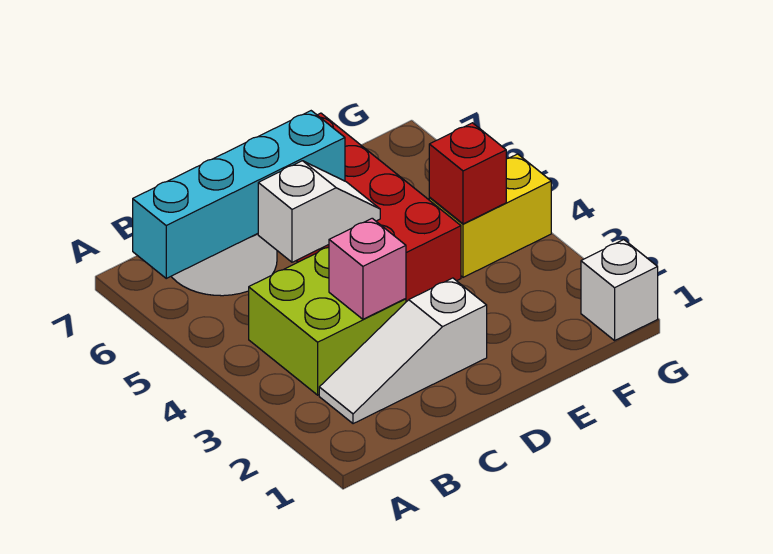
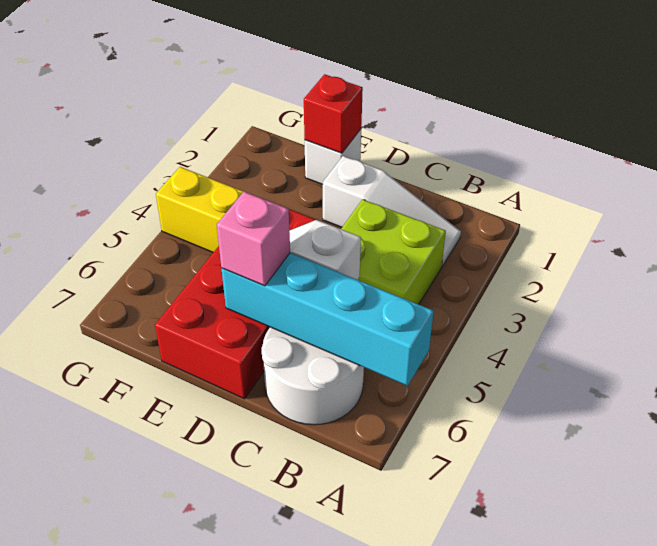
pink 1x1 brick [329,218,406,319] -> pink 1x1 brick moved to [217,192,290,286]
red 1x1 brick [429,123,506,224] -> red 1x1 brick moved to [304,74,363,153]
white 1x1 brick [581,240,658,340] -> white 1x1 brick moved to [305,129,361,184]

